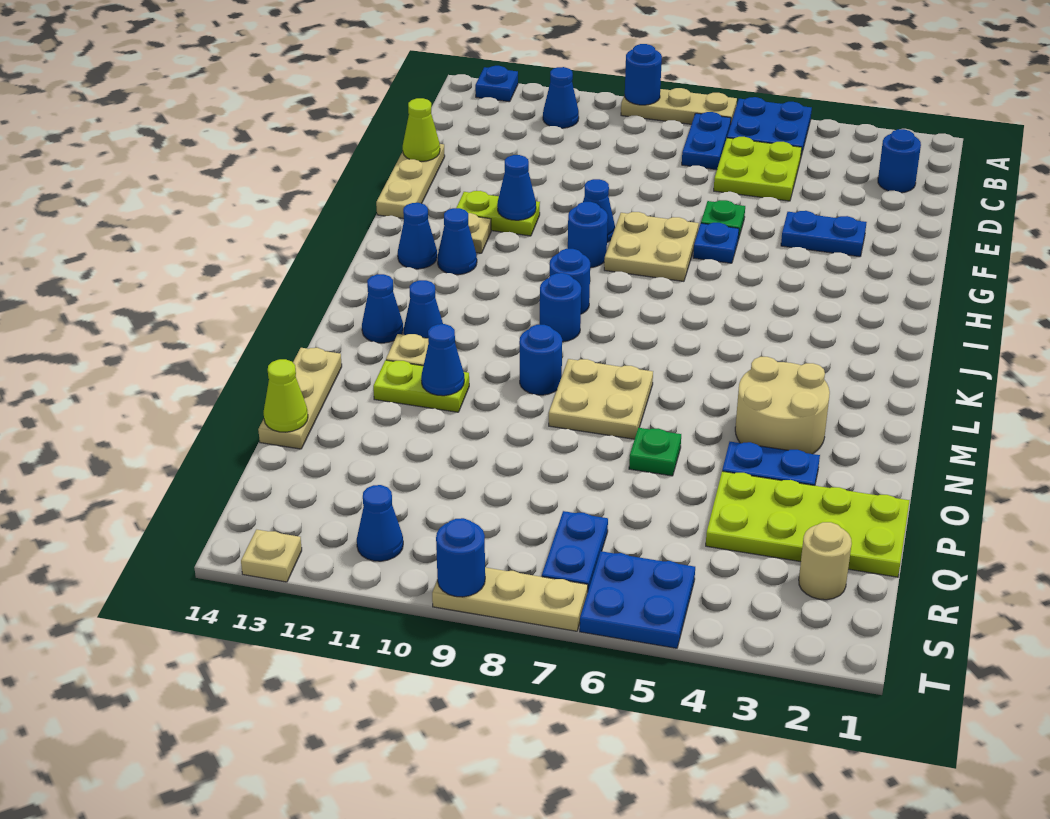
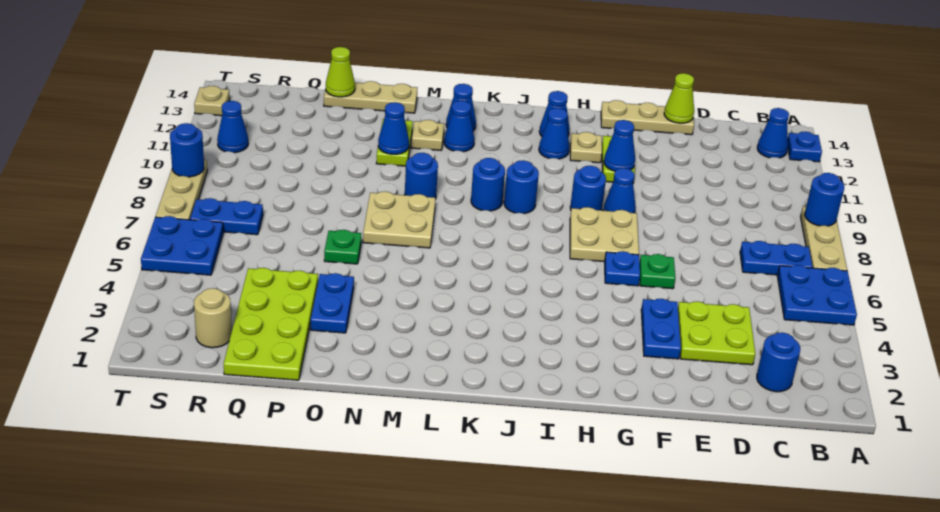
blue 1x1 cone [543,67,579,128] -> blue 1x1 cone moved to [757,108,789,158]
lime 2x2 plate [714,137,802,201] -> lime 2x2 plate moved to [678,301,755,365]
tan 2x2 round brick [735,357,830,454] -> none

